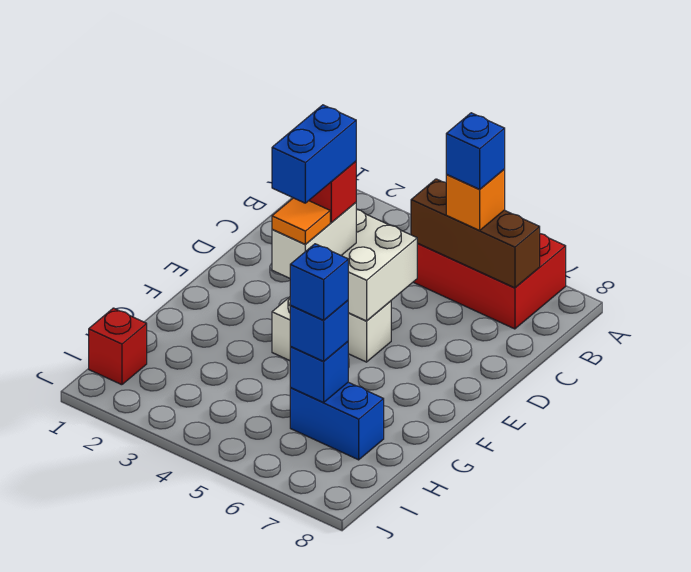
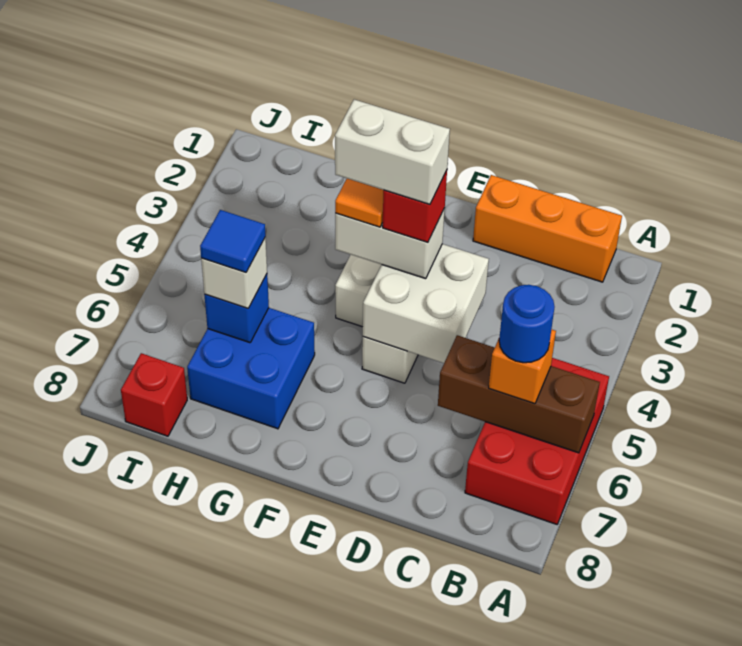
none -> orange 1x3 brick [473,175,622,282]
brown 1x3 brick [411,179,540,288] -> brown 1x3 brick turned to [438,335,600,453]
blue 1x1 brick [446,113,505,189] -> blue 1x1 round brick [499,285,555,363]
blue 1x2 brick [272,105,356,203] -> white 1x2 brick [335,99,450,205]
blue 1x2 brick [290,382,384,460] -> blue 2x2 brick [187,308,315,429]
blue 1x1 brick [290,300,348,361] -> white 1x1 brick [201,237,267,308]
blue 1x1 brick [290,244,348,320] -> blue 1x1 tile [200,210,266,273]
red 1x1 brick [89,308,147,385] -> red 1x1 brick moved to [121,353,187,436]

